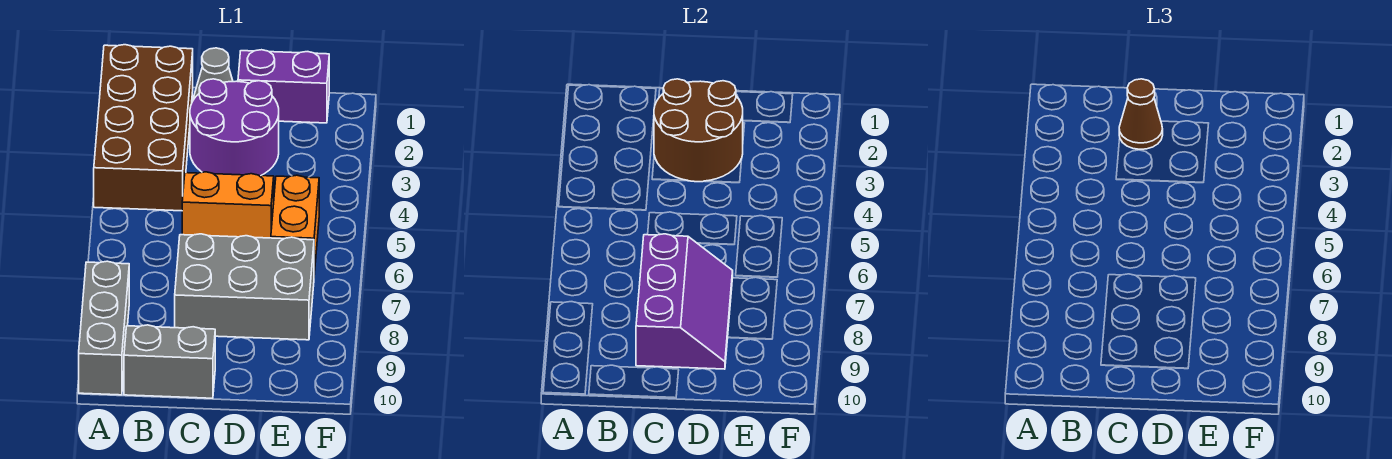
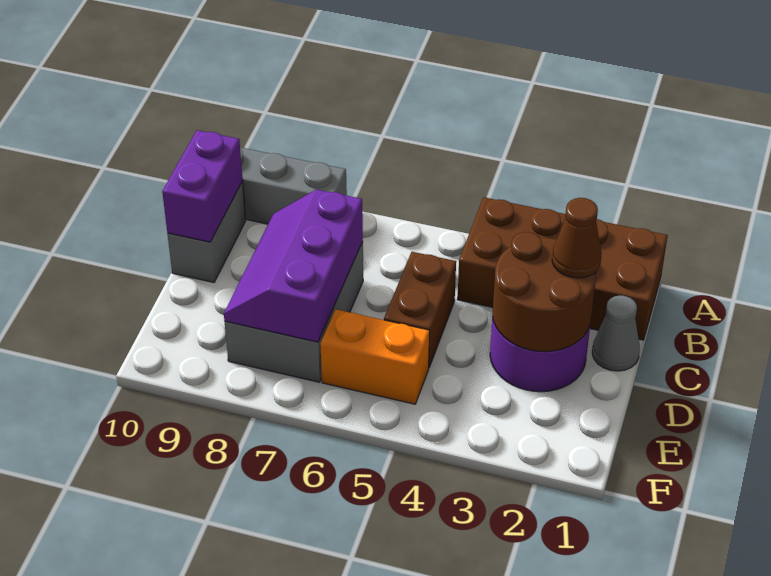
orange 1x2 brick [182,172,274,238] -> brown 1x2 brick [384,252,456,367]
purple 2x3 slope [636,234,733,369] -> purple 2x3 slope turned to [224,189,363,342]
purple 1x2 brick [238,50,329,123] -> purple 1x2 brick moved to [162,130,243,242]

